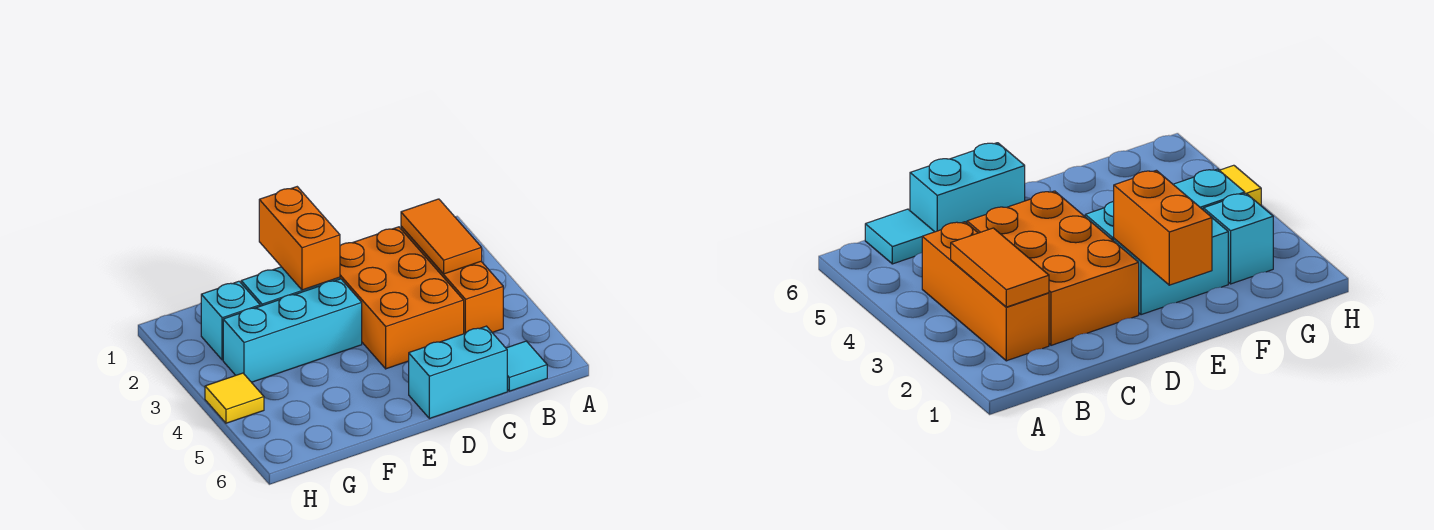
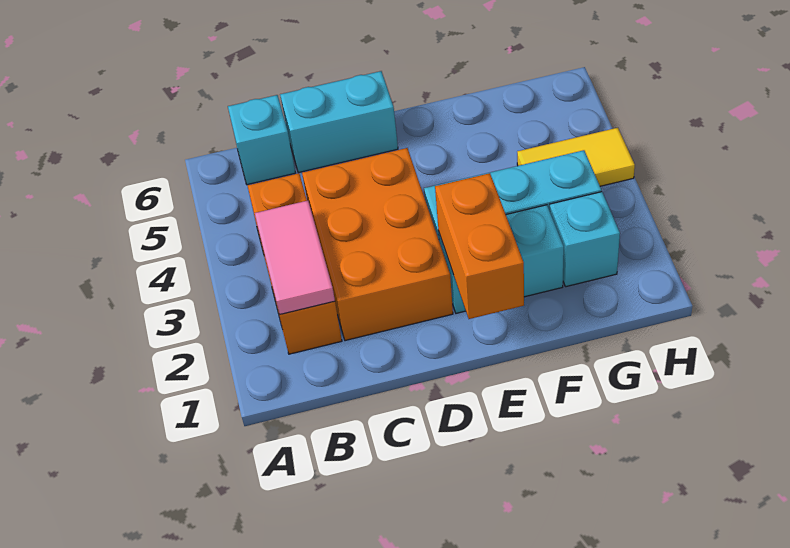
orange 1x2 tile [401,199,482,274] -> pink 1x2 tile [255,201,335,314]
cyan 1x1 tile [506,341,547,391] -> cyan 1x1 brick [228,95,296,185]
yellow 1x1 tile [205,373,264,423] -> yellow 1x2 tile [517,128,635,186]

